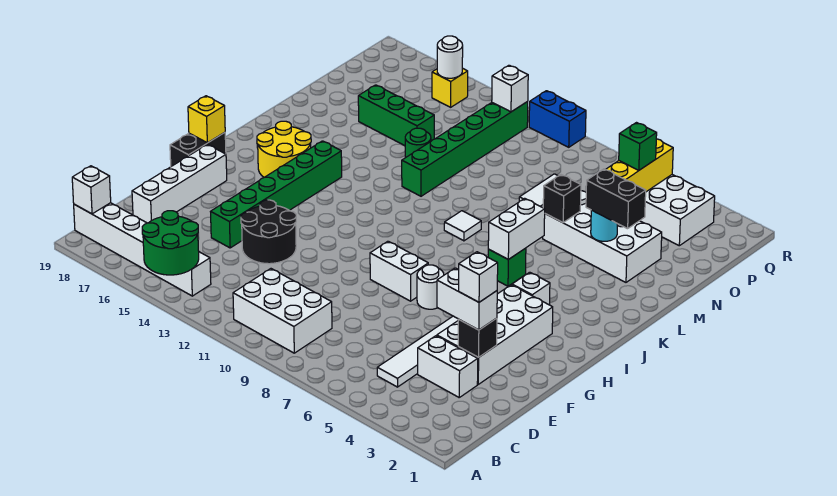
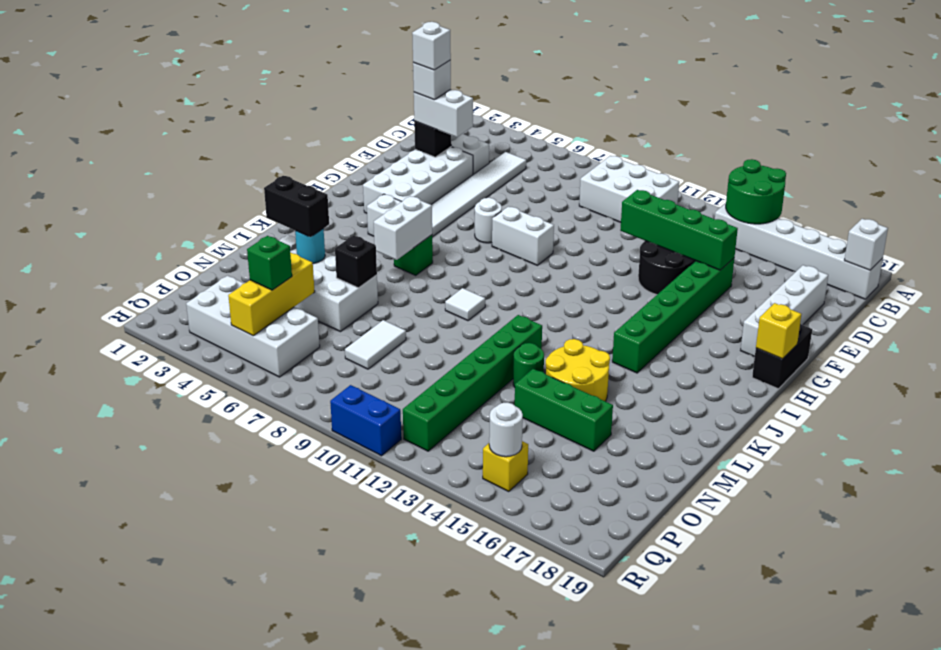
none -> green 1x4 brick [620,190,738,270]
yellow 2x2 round brick [257,121,311,177] -> yellow 2x2 round brick moved to [546,339,610,401]
white 1x1 brick [492,65,528,112] -> white 1x1 brick moved to [412,22,451,70]

